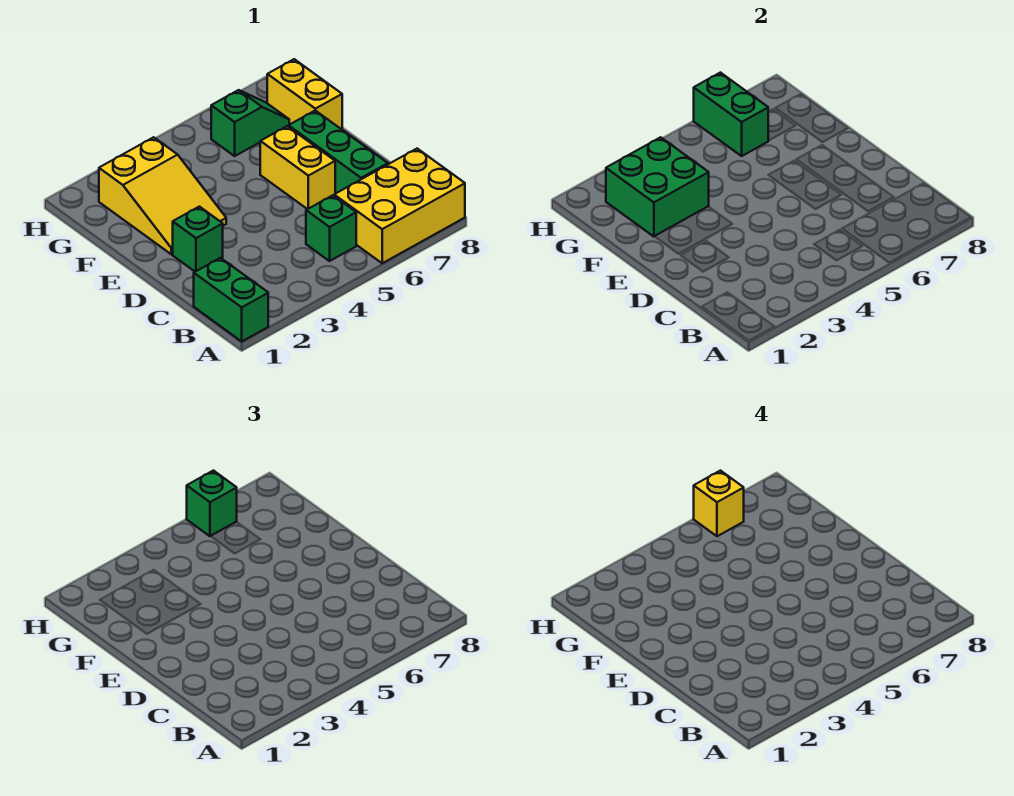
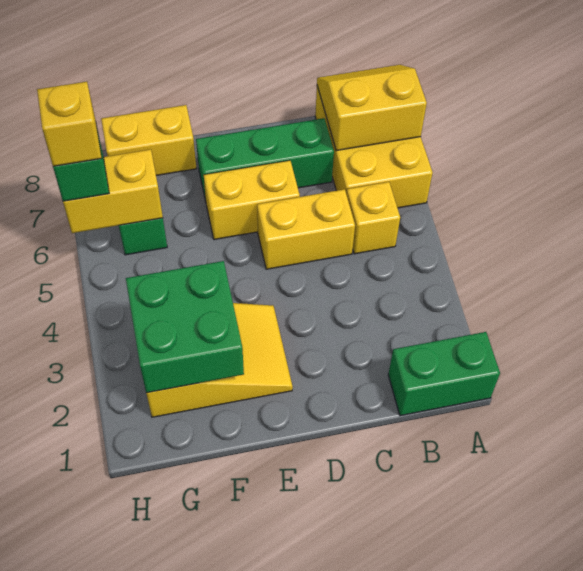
none -> yellow 2x2 slope [317,65,427,151]
green 1x1 brick [306,195,356,261] -> yellow 1x1 brick [347,182,400,254]
none -> yellow 1x2 brick [257,189,355,269]
green 1x1 brick [173,207,223,272] -> none
green 1x2 brick [694,73,768,156] -> yellow 1x2 brick [63,149,163,233]

